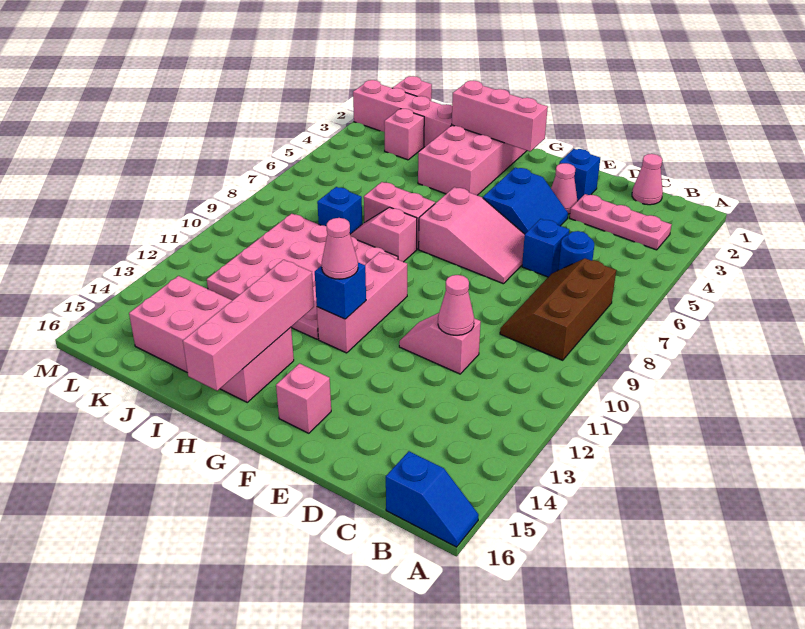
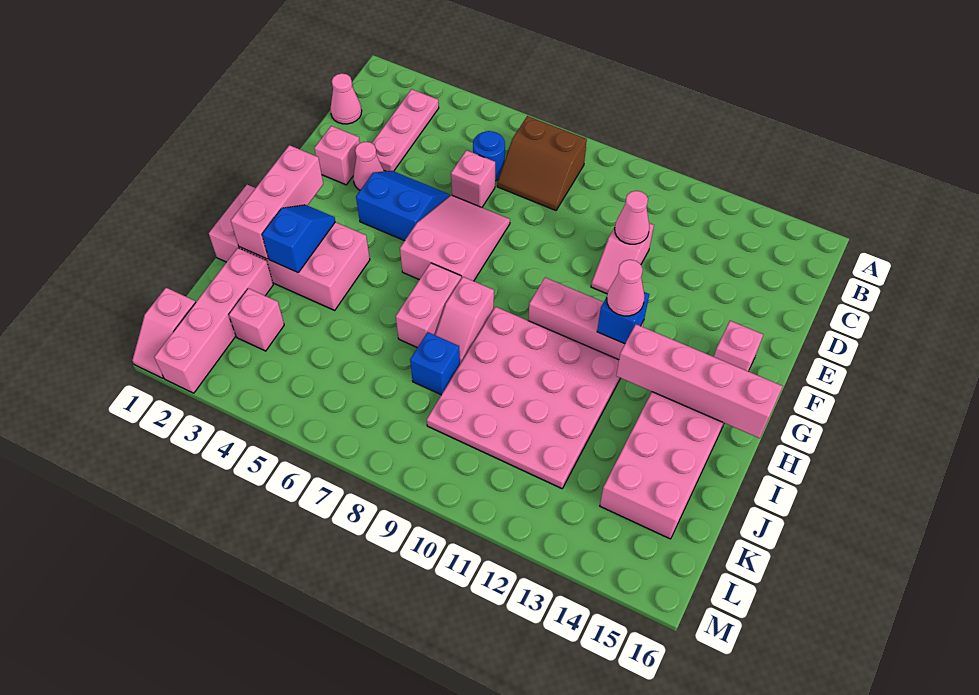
blue 1x2 slope [386,451,479,547] -> blue 1x2 slope moved to [262,205,335,273]
brown 2x3 slope [500,258,616,360] -> brown 2x2 slope [497,116,587,210]
blue 1x1 brick [522,219,569,277] -> pink 1x1 brick [451,150,495,207]
blue 1x1 brick [559,149,600,201] -> pink 1x1 brick [314,126,360,185]

